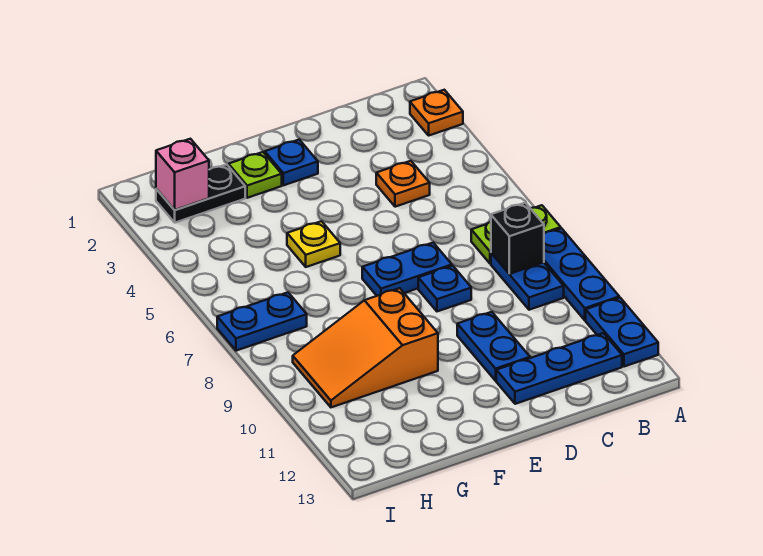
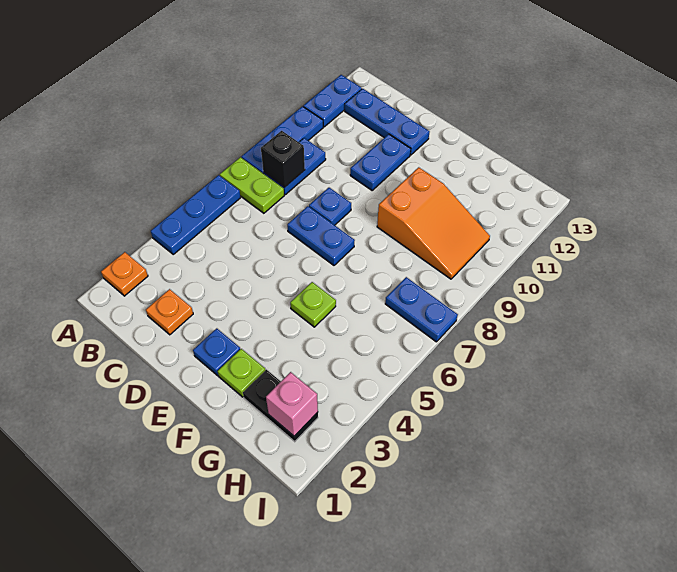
none -> blue 1x3 plate [151,175,241,254]
orange 1x1 plate [376,161,430,207] -> orange 1x1 plate moved to [146,289,193,335]
yellow 1x1 plate [287,221,340,267] -> lime 1x1 plate [290,282,336,327]

